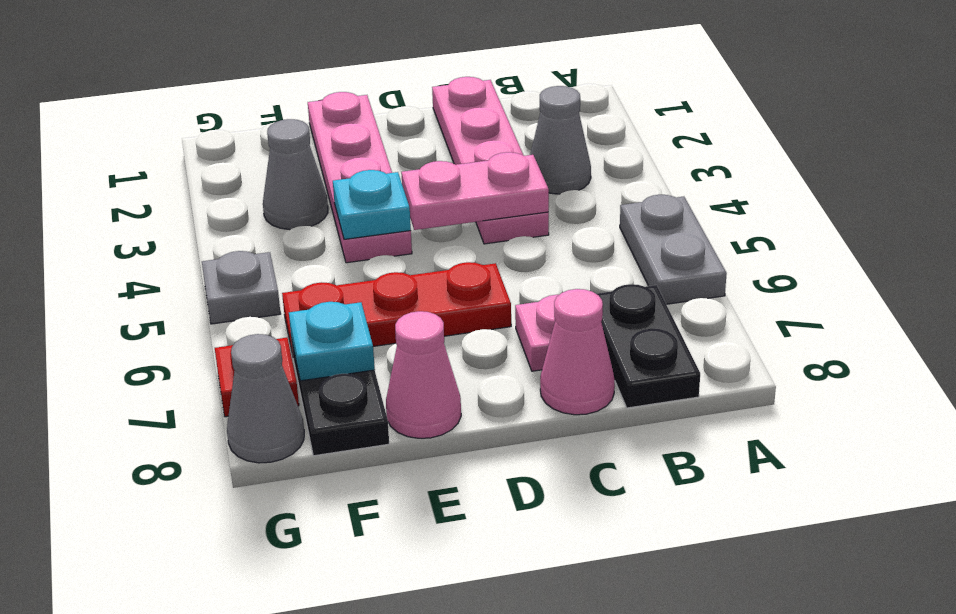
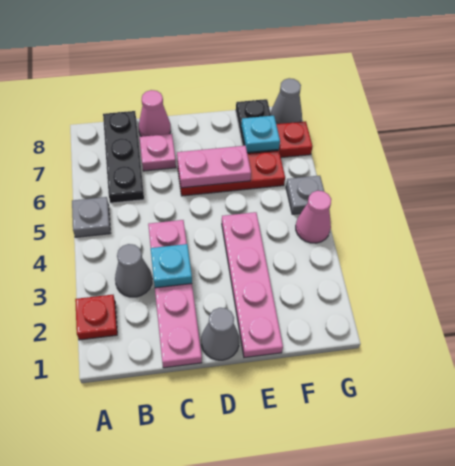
none -> red 1x1 plate [75,295,117,340]
grey 1x2 plate [620,195,727,304] -> grey 1x1 plate [72,197,110,237]
black 1x2 plate [597,284,700,408] -> black 1x3 plate [103,111,144,203]
pink 1x2 plate [401,152,549,230] -> pink 1x2 plate moved to [177,146,251,188]
cyan 1x1 plate [333,170,411,239] -> cyan 1x1 plate moved to [151,244,192,288]
pink 1x1 cone [386,311,461,438] -> pink 1x1 cone moved to [296,191,331,243]
grey 1x1 cone [263,119,328,230] -> grey 1x1 cone moved to [201,308,239,360]

